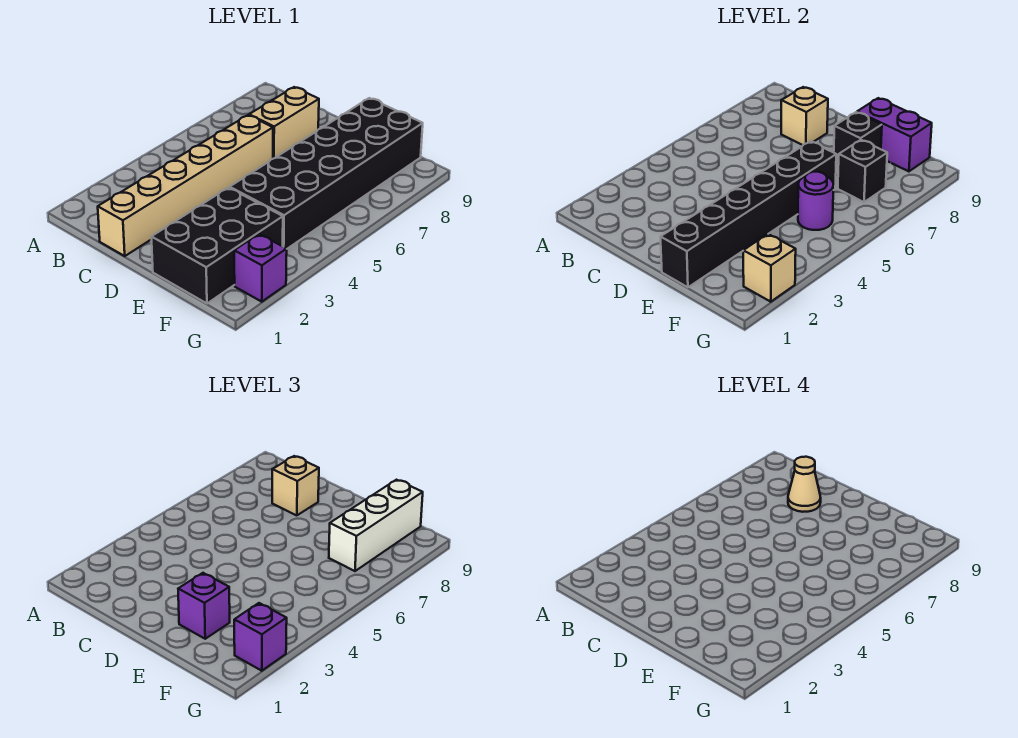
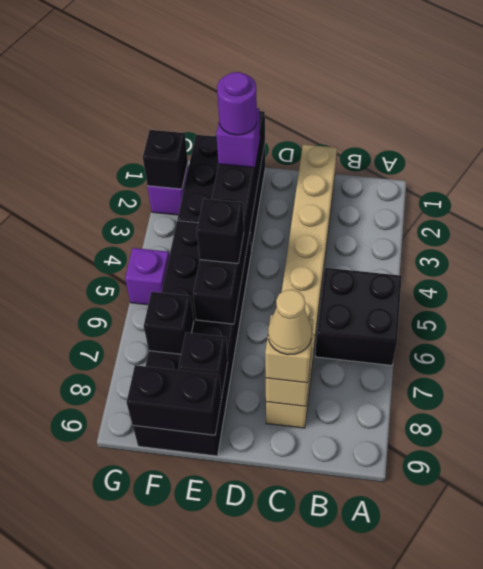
none -> black 2x2 brick [315,268,402,365]
none -> black 1x1 brick [197,199,244,263]
purple 1x2 brick [857,98,932,171] -> black 1x2 brick [127,365,222,435]
purple 1x1 round brick [798,172,834,230] -> purple 1x1 round brick moved to [217,72,257,135]
white 1x3 brick [329,480,423,571] -> none
tan 1x1 brick [743,234,796,302] -> black 1x1 brick [143,130,188,189]
purple 1x1 brick [234,603,287,671] -> purple 1x1 brick moved to [125,248,169,305]

